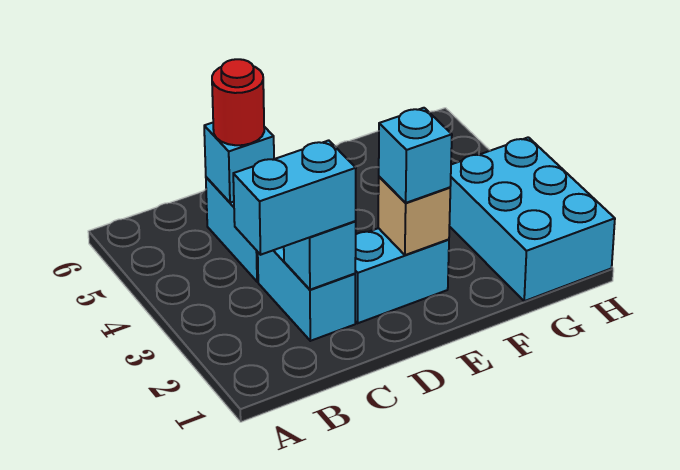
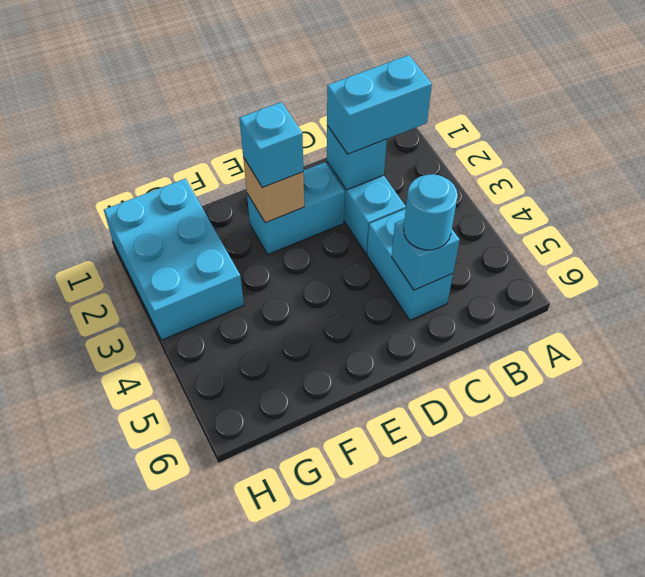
red 1x1 round brick [212,59,264,145] -> cyan 1x1 round brick [404,174,457,250]

